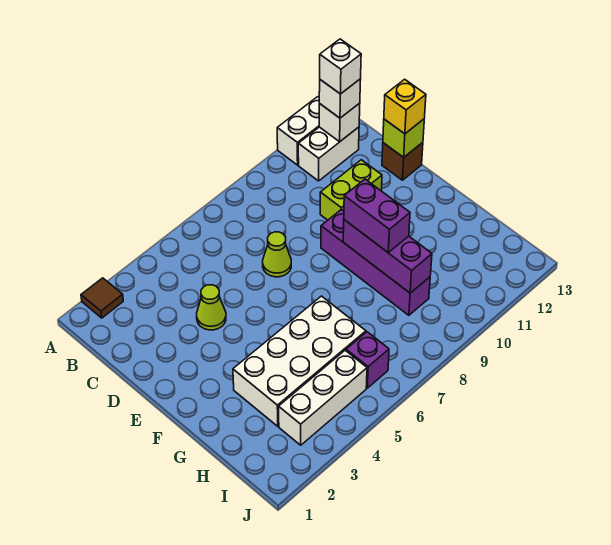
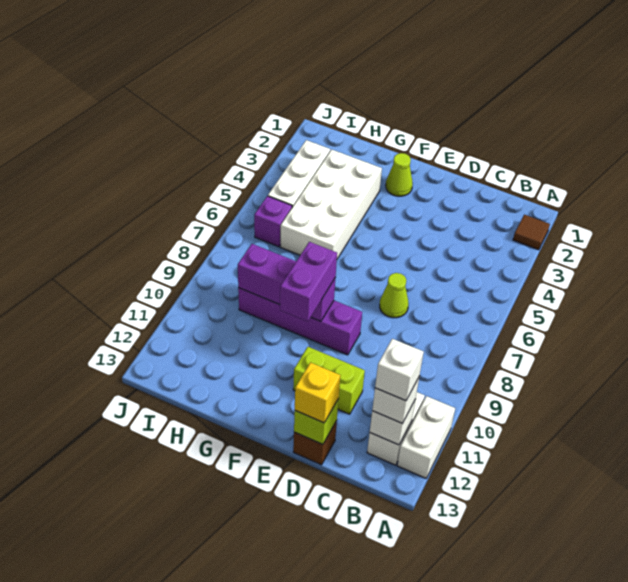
lime 1x1 cone [197,285,226,330] -> lime 1x1 cone moved to [386,153,413,196]
lime 1x2 brick [320,160,382,220] -> lime 1x2 brick turned to [293,347,365,414]
purple 1x2 brick [344,179,410,252] -> purple 1x2 brick turned to [280,242,337,322]

